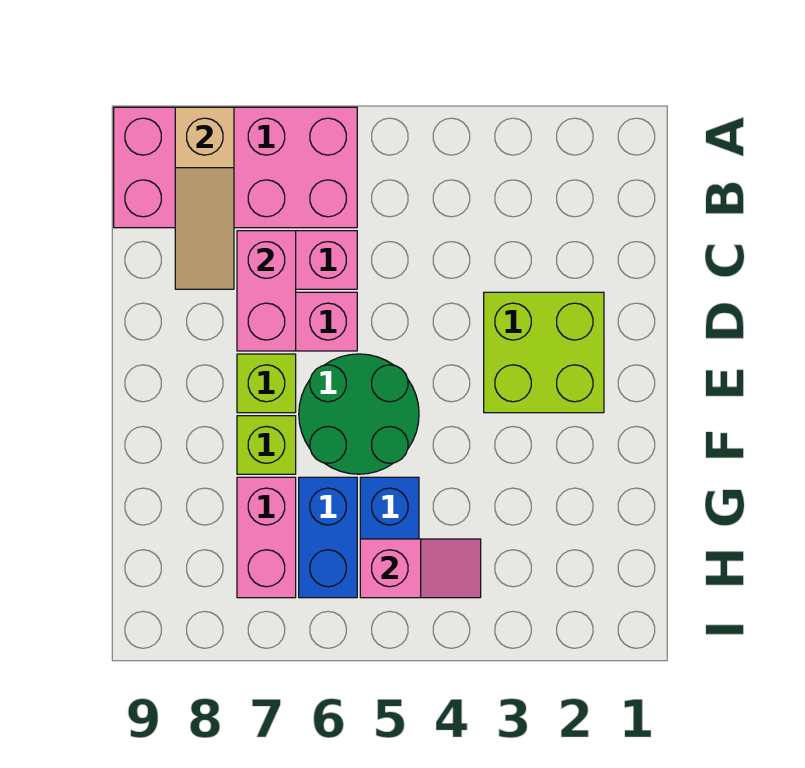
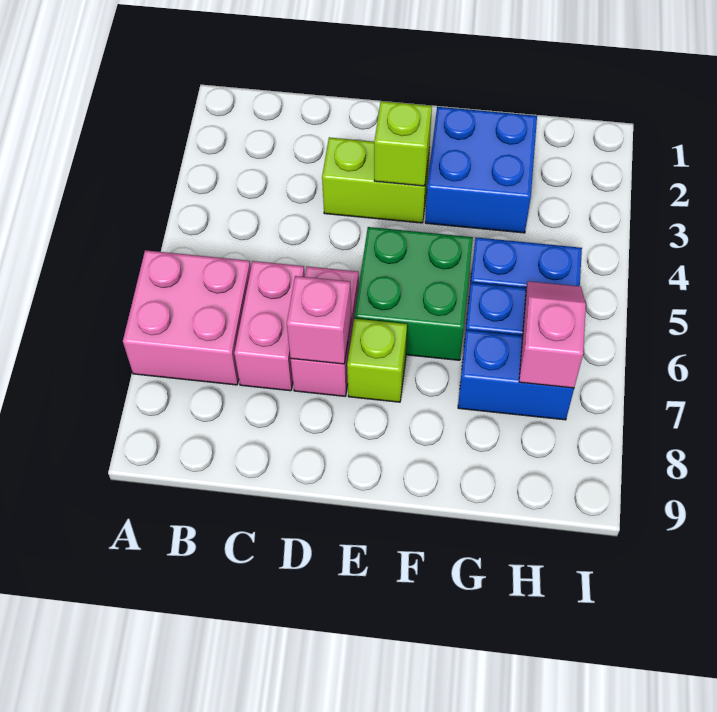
pink 2x4 brick [114,107,357,228] -> pink 2x2 brick [123,250,251,385]
tan 1x3 slope [175,107,234,289] -> none
pink 1x2 brick [237,231,296,351] -> pink 1x1 brick [287,276,351,364]
lime 2x2 brick [484,292,604,413] -> lime 1x2 brick [322,137,430,223]
green 2x2 round brick [299,354,419,474] -> green 2x2 brick [354,227,473,360]
none -> blue 2x2 brick [425,107,537,233]
lime 1x1 brick [237,416,296,474] -> lime 1x1 brick moved to [374,101,432,186]
pink 1x2 brick [237,477,296,598] -> blue 1x2 brick [458,330,574,420]
pink 1x2 slope [360,539,481,598] -> pink 1x2 slope moved to [519,281,586,388]

